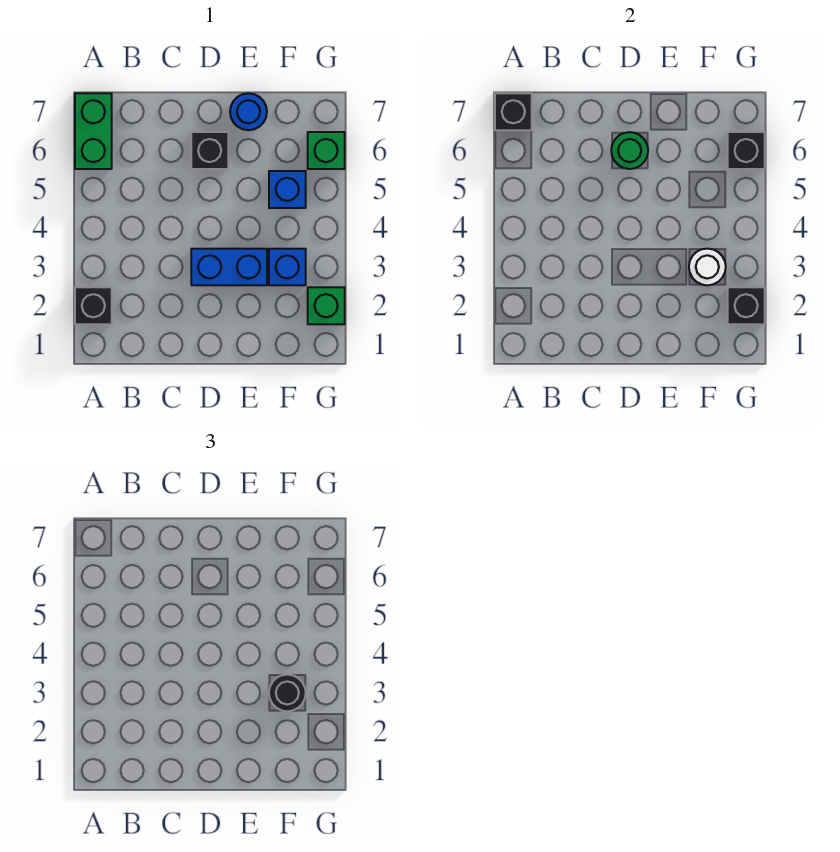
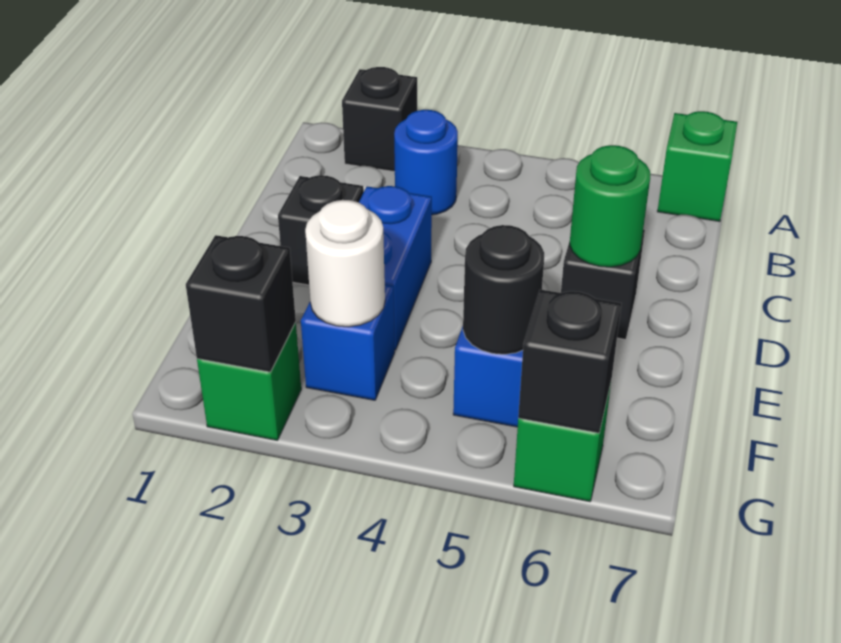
green 1x2 brick [75,93,112,169] -> green 1x1 brick [657,111,737,221]
black 1x1 brick [495,93,532,130] -> black 1x1 brick moved to [278,175,364,285]
blue 1x1 round brick [230,93,267,130] -> blue 1x1 round brick moved to [394,110,458,215]
black 1x1 round brick [269,675,306,711] -> black 1x1 round brick moved to [463,225,544,354]

